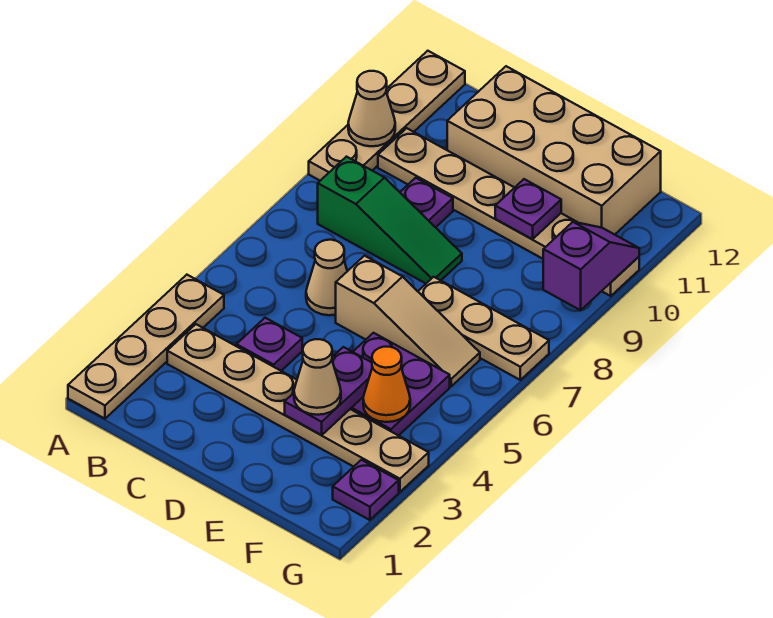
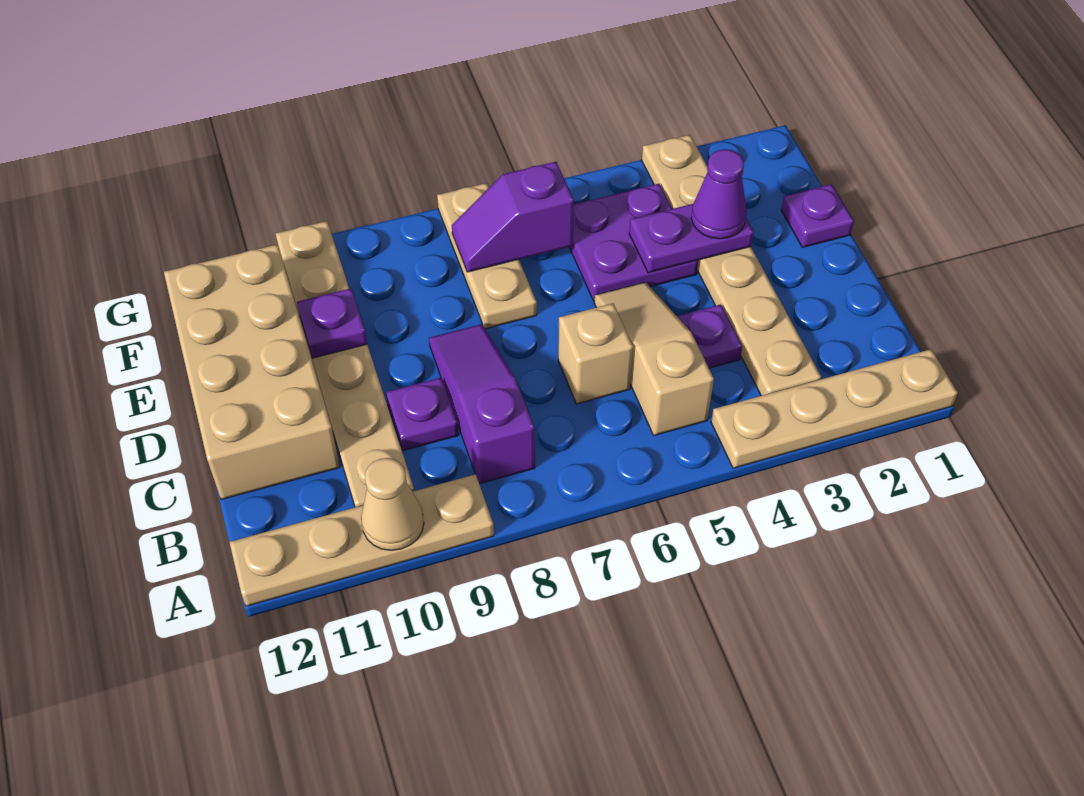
green 1x3 slope [318,157,462,283] -> purple 1x3 slope [429,324,535,484]
tan 1x1 cone [306,240,347,315] -> tan 1x1 brick [558,303,633,404]
tan 1x3 slope [336,256,480,386] -> tan 1x3 slope moved to [594,282,714,435]
tan 1x1 cone [294,339,341,415] -> purple 1x1 cone [691,149,747,239]
orange 1x1 cone [363,347,410,422] -> none
purple 1x1 plate [333,460,399,520] -> purple 1x1 plate moved to [781,184,854,247]
purple 1x2 slope [543,222,639,310] -> purple 1x2 slope moved to [452,162,574,272]

